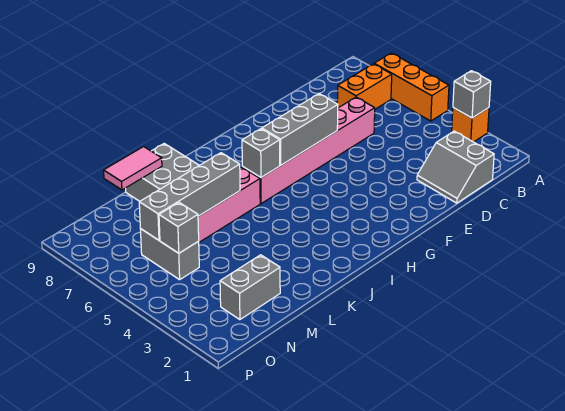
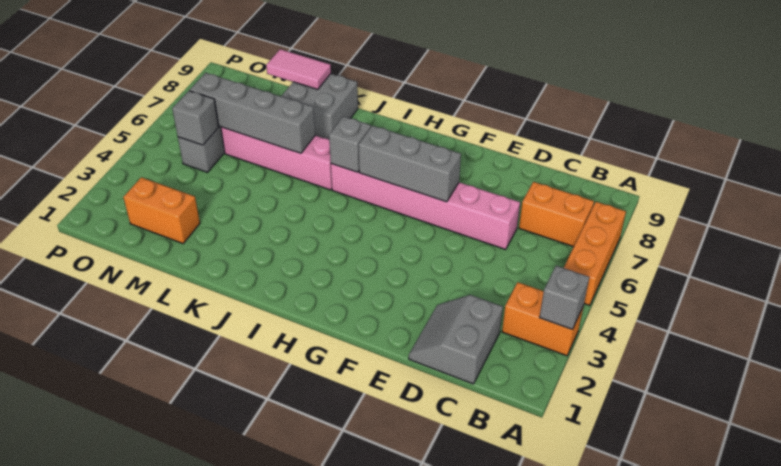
orange 1x1 brick [452,108,489,142] -> orange 1x2 brick [502,282,583,356]
grey 1x2 brick [220,255,280,320] -> orange 1x2 brick [123,177,200,243]

